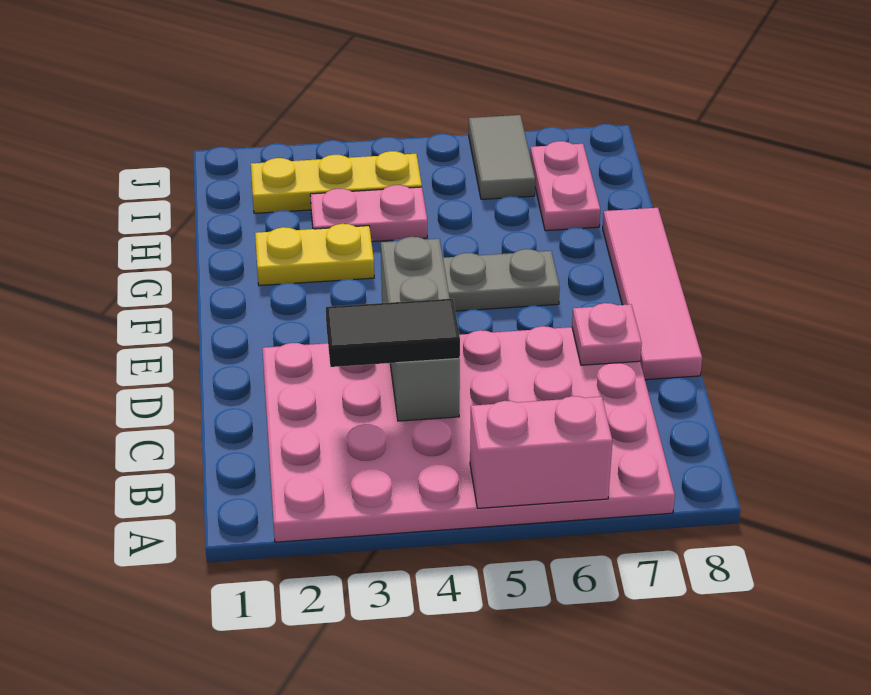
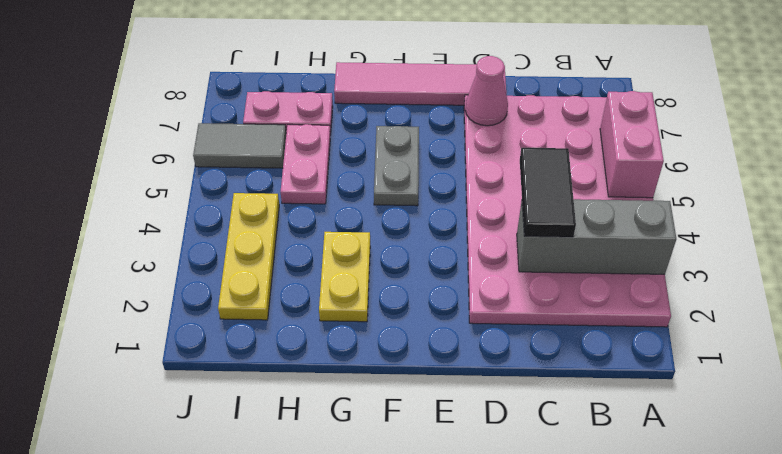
grey 1x3 brick [381,237,460,421] -> grey 1x3 brick moved to [517,199,676,274]
pink 1x1 plate [572,303,642,365] -> pink 1x1 cone [465,56,508,126]
pink 1x2 plate [310,185,427,242] -> pink 1x2 plate moved to [281,124,330,204]

